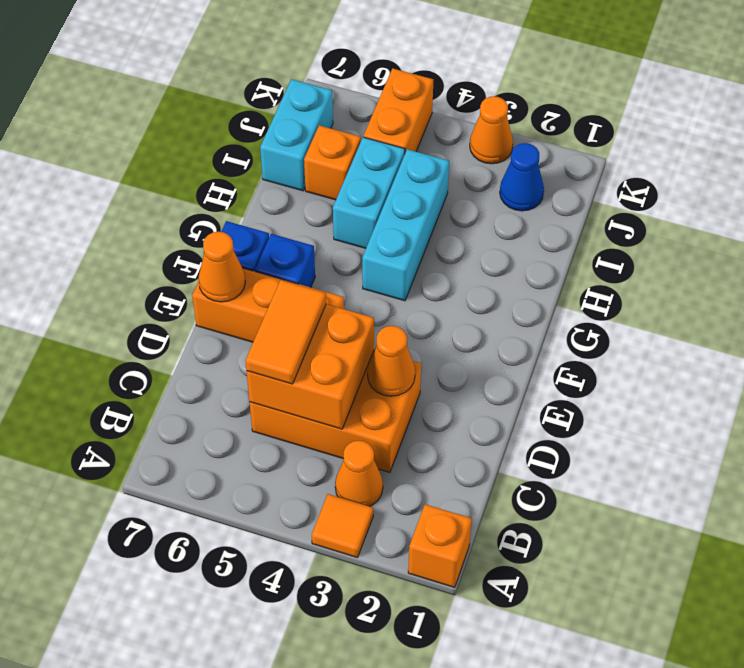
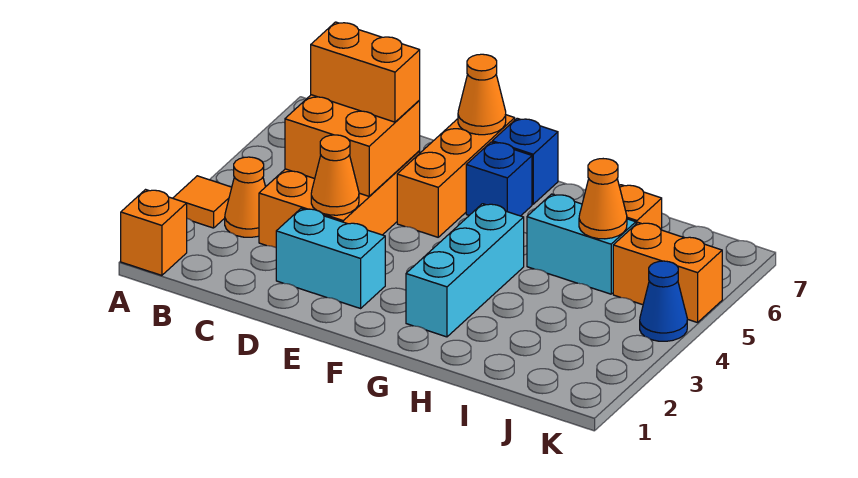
orange 1x2 tile [246,280,326,384] -> orange 1x2 brick [311,22,420,122]
cyan 1x3 brick [362,149,449,301] -> cyan 1x3 brick turned to [406,204,524,337]
cyan 1x2 brick [260,79,333,191] -> cyan 1x2 brick moved to [276,209,385,308]
blue 1x1 cone [500,143,544,211] -> blue 1x1 cone moved to [640,261,687,341]
orange 1x1 cone [470,96,513,164] -> orange 1x1 cone moved to [579,159,627,239]

